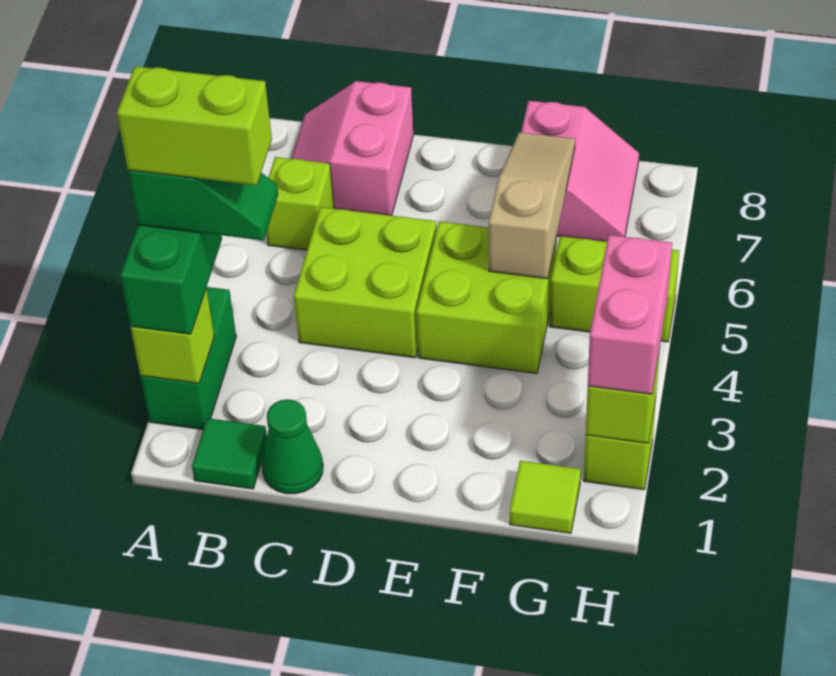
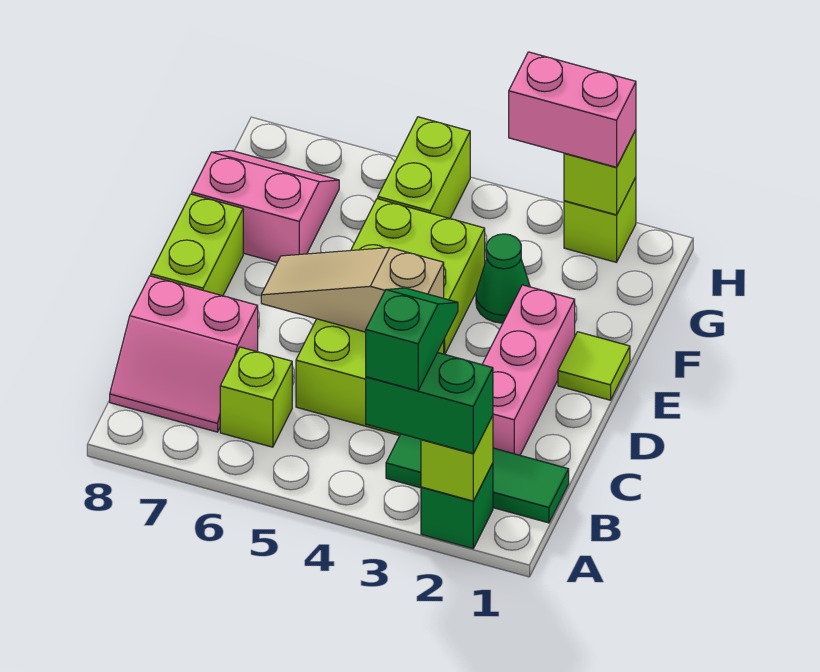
green 1x2 brick [140,287,236,430] -> green 1x1 brick [421,463,493,549]
lime 1x2 brick [117,66,272,185] -> lime 1x2 brick moved to [151,194,243,296]
green 1x1 tile [192,418,267,489] -> green 1x3 tile [386,434,569,523]
green 1x1 cone [262,399,323,494] -> green 1x1 cone moved to [476,234,530,323]
none -> pink 1x3 brick [482,285,575,455]
tan 1x3 slope [489,132,575,279] -> tan 1x3 slope moved to [261,248,444,332]
lime 1x1 tile [510,461,581,533] -> lime 1x1 tile moved to [558,332,630,400]

